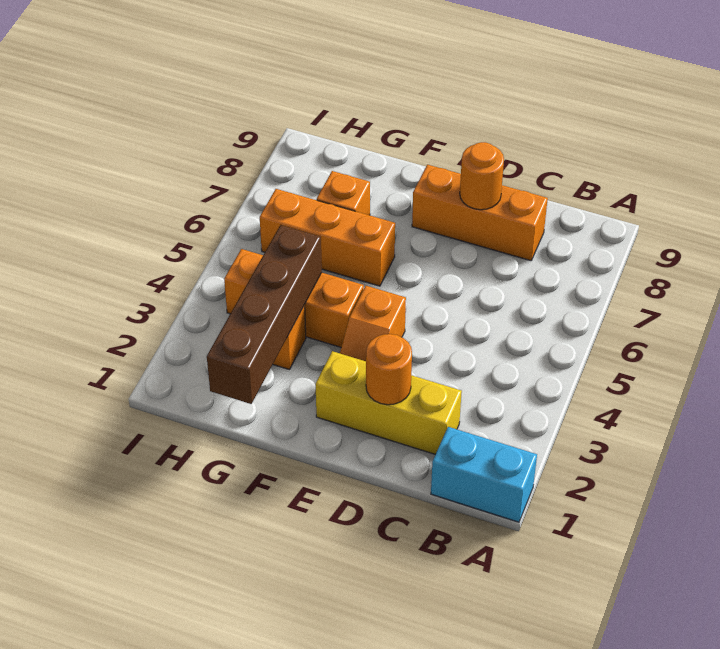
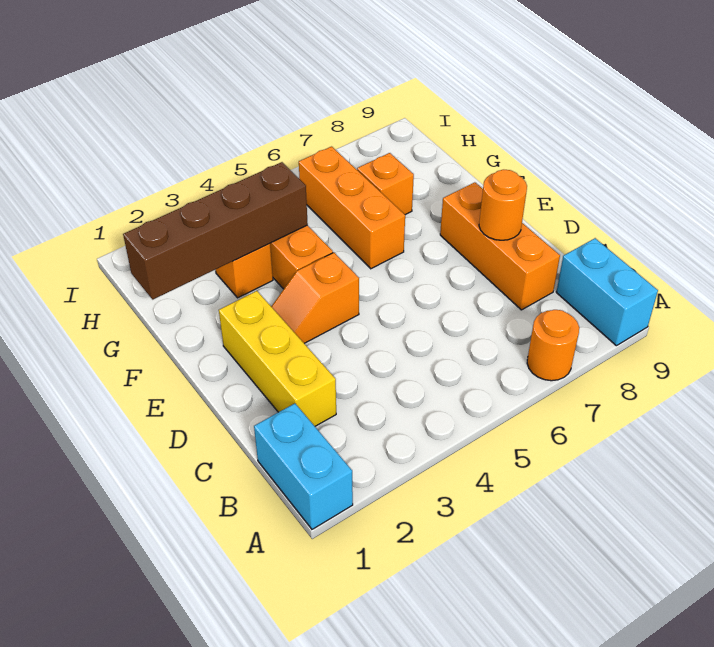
none -> cyan 1x2 brick [556,238,658,346]
orange 1x1 round brick [366,334,412,405] -> orange 1x1 round brick moved to [527,310,579,381]

